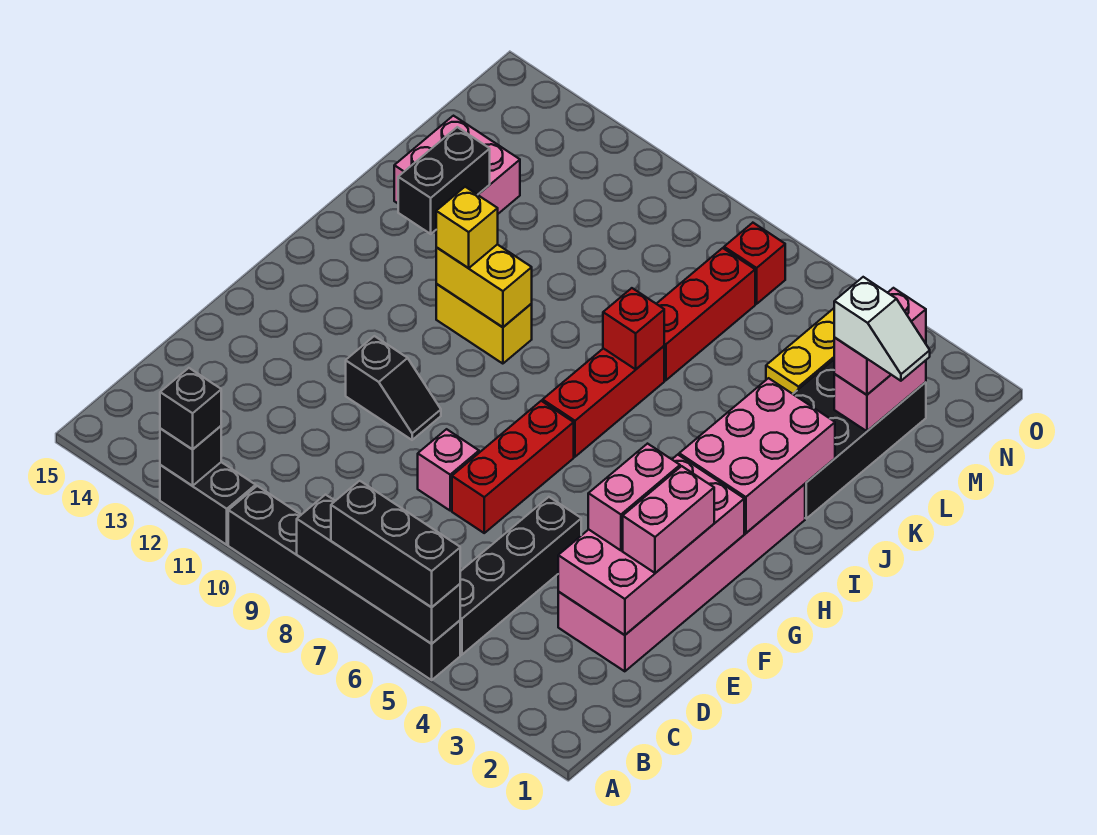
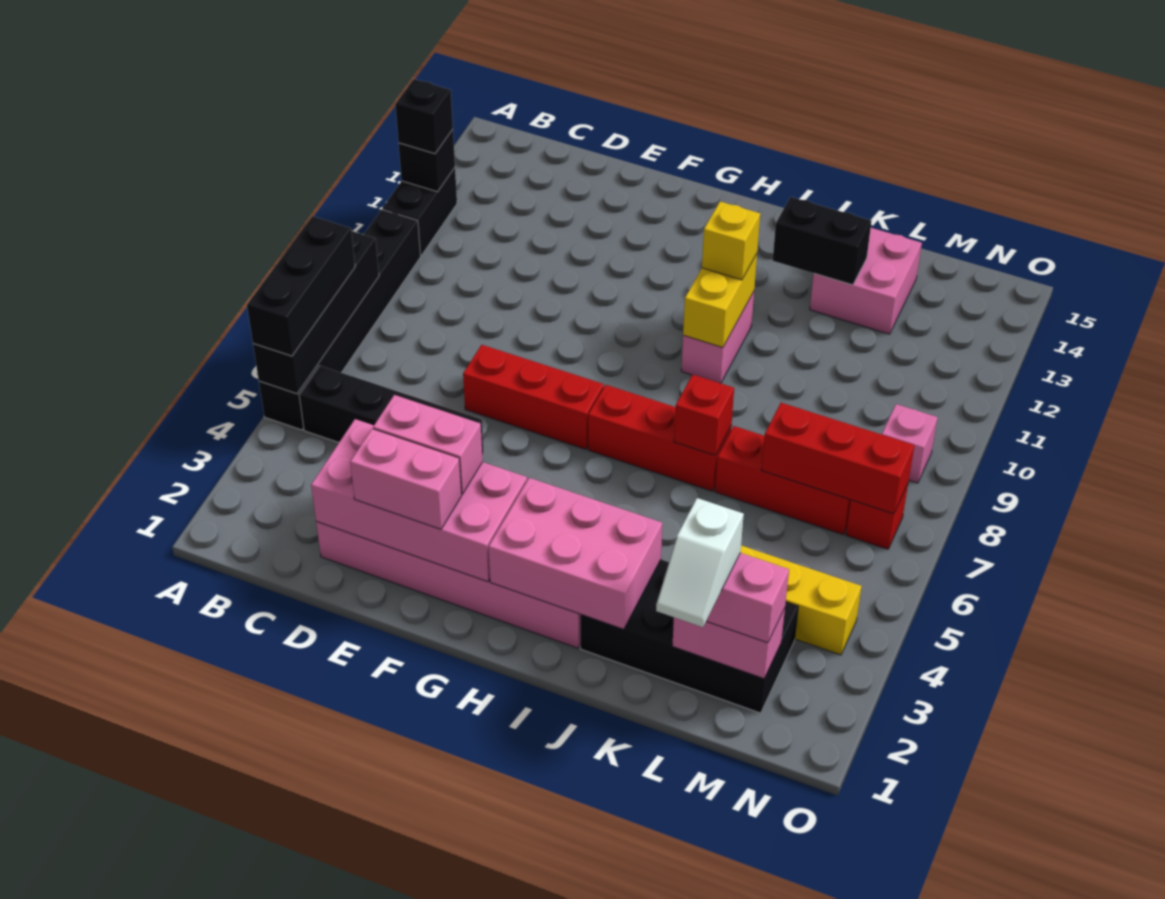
pink 1x1 brick [418,429,479,510] -> pink 1x1 brick moved to [882,404,938,483]
black 1x2 slope [346,336,441,440] -> none
yellow 1x2 brick [436,284,532,364] -> pink 1x2 brick [681,292,754,383]
none -> red 1x3 brick [762,403,914,514]

